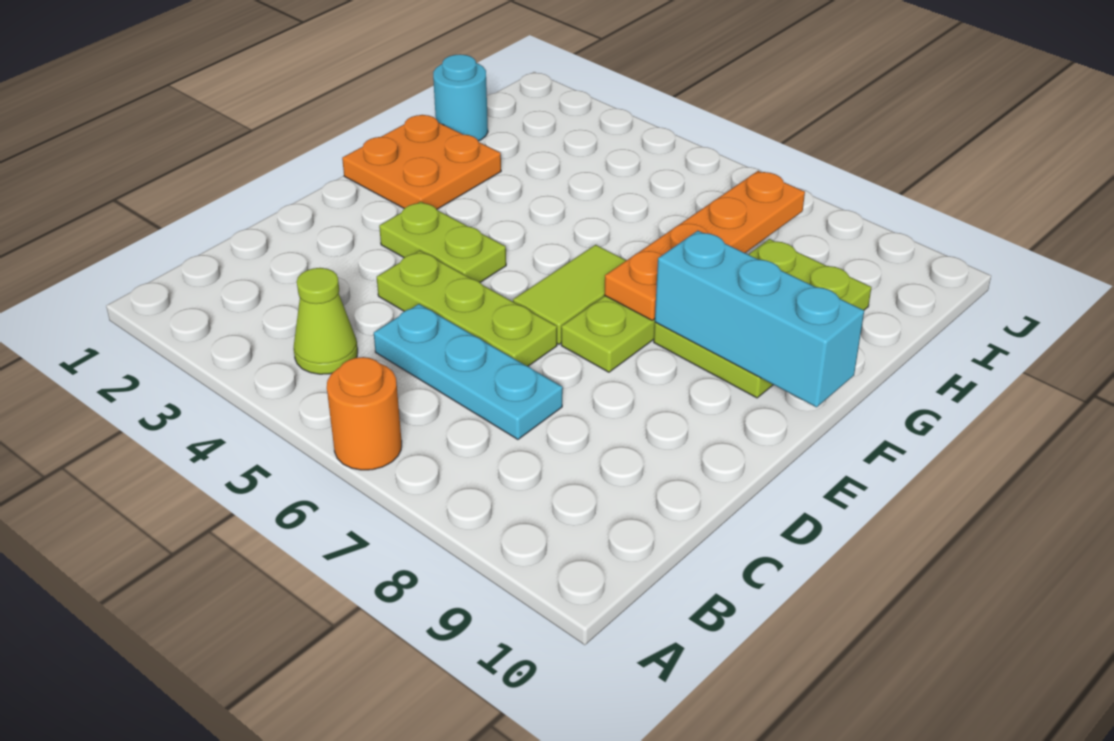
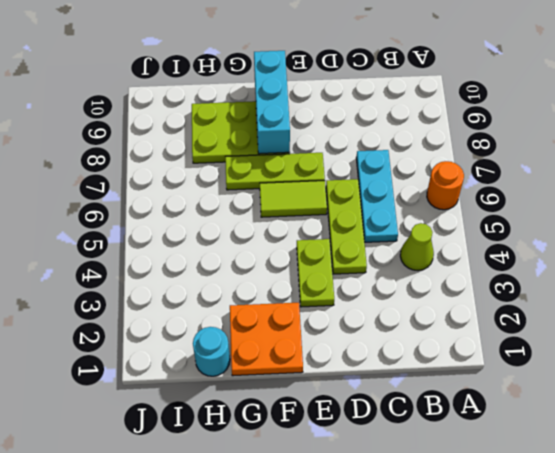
orange 1x4 plate [604,171,805,320] -> none

